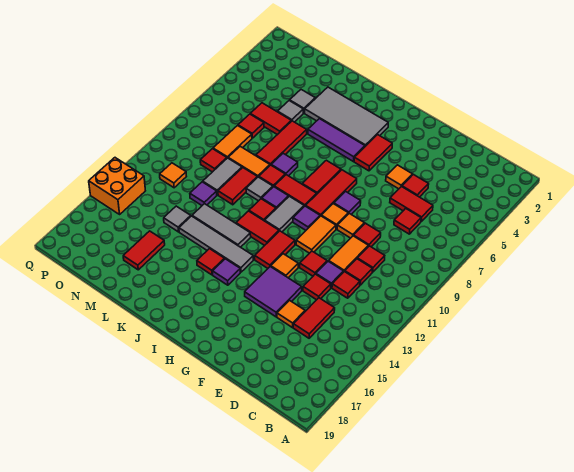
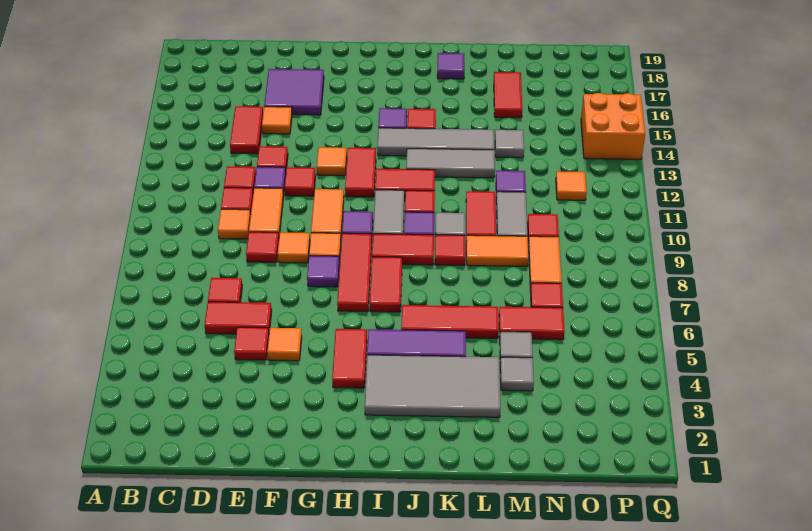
red 1x1 tile [357,246,385,272] -> orange 1x1 tile [218,209,251,239]
purple 2x2 tile [245,266,302,317] -> purple 2x2 tile moved to [264,69,324,115]
purple 1x1 tile [271,153,298,176] -> purple 1x1 tile moved to [437,53,464,79]
red 1x3 tile [256,121,307,165] -> red 1x3 tile turned to [401,305,499,338]

